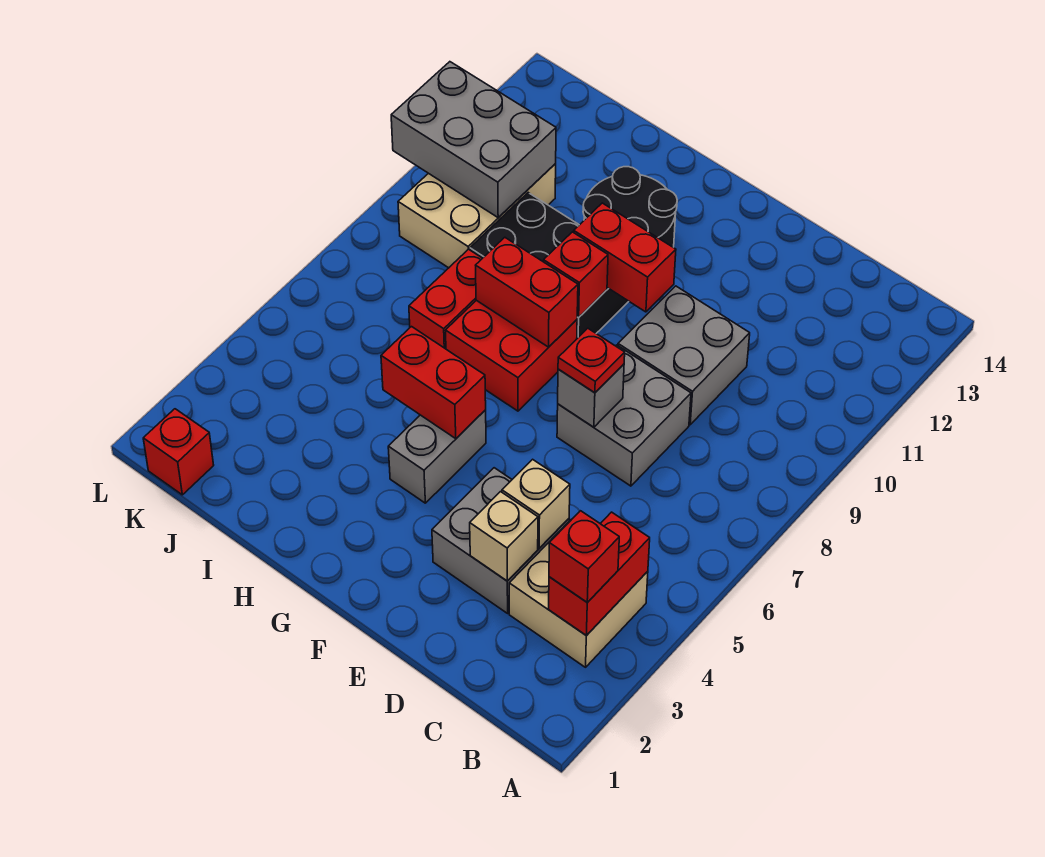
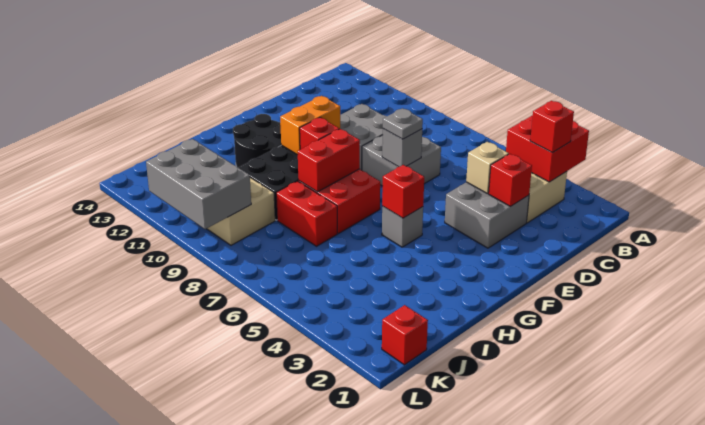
red 1x2 brick [549,512,650,636] -> red 2x2 brick [506,115,589,182]
tan 1x1 brick [470,492,538,581] -> red 1x1 brick [489,154,532,206]
red 1x1 plate [558,328,625,393] -> grey 1x1 plate [383,108,423,139]
red 1x2 brick [574,203,676,312] -> orange 1x2 brick [280,96,340,155]
grey 1x2 brick [388,410,486,503] -> grey 1x1 brick [382,206,423,247]
red 1x2 brick [381,327,486,439] -> red 1x1 brick [382,165,424,218]
grey 2x3 brick [391,62,556,218] -> grey 2x3 brick turned to [146,139,251,229]

